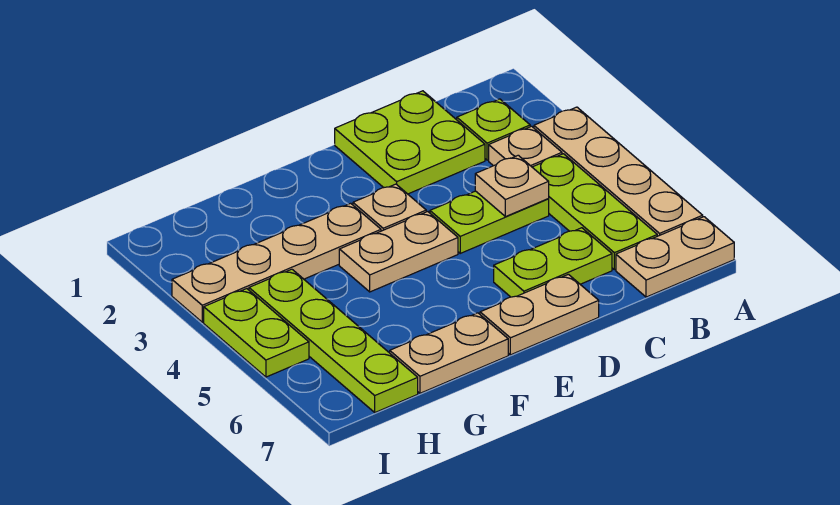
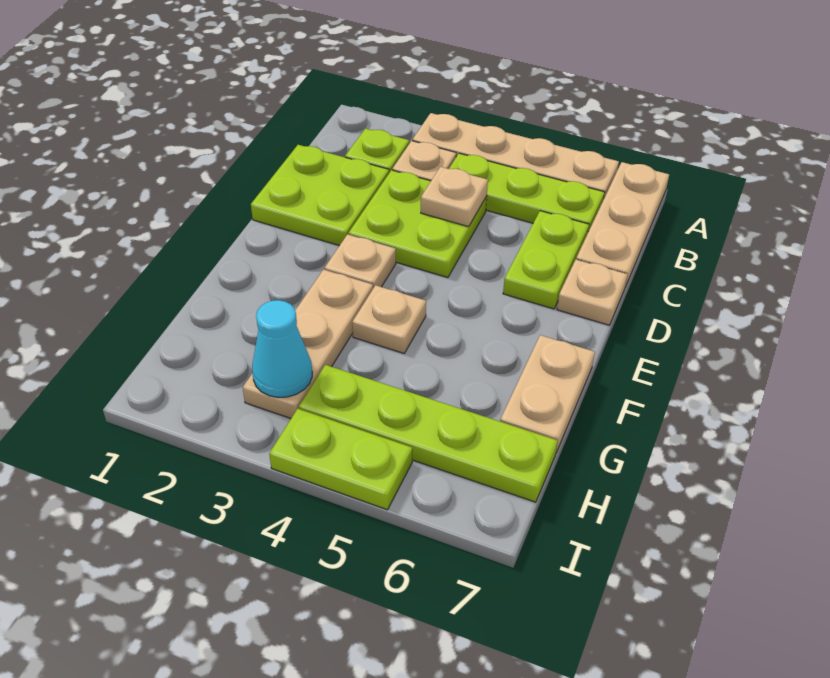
tan 1x2 plate [616,217,734,297] -> tan 1x3 plate [576,162,669,287]
lime 1x2 plate [430,191,549,253] -> lime 2x2 plate [348,170,487,278]
tan 1x2 plate [480,274,599,355] -> tan 1x1 plate [557,260,627,325]
tan 1x2 plate [339,212,458,292] -> tan 1x1 plate [352,285,426,353]
tan 1x4 plate [172,203,381,322] -> tan 1x3 plate [243,270,373,418]
none -> cyan 1x1 cone [252,300,312,398]

